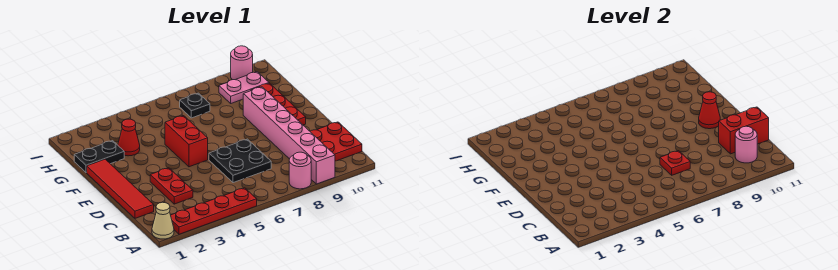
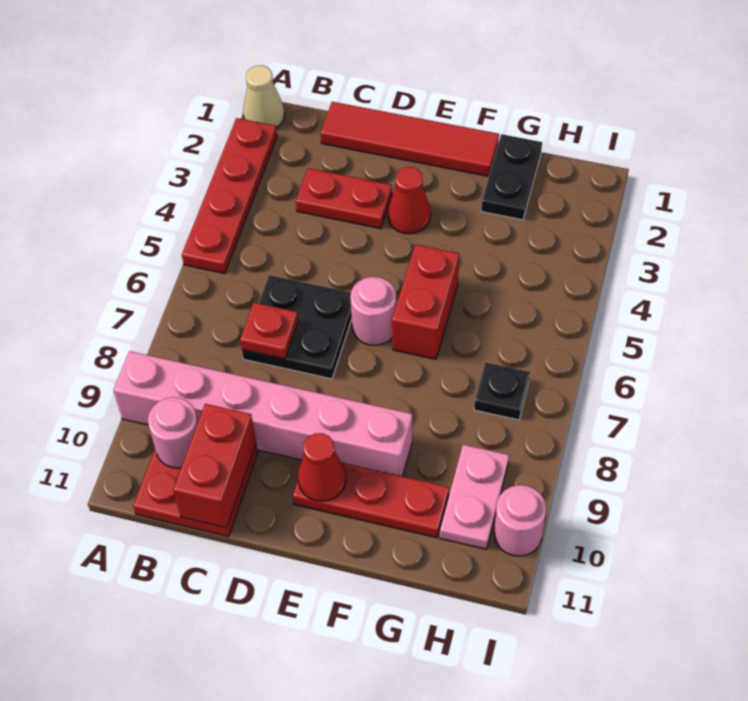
pink 1x1 round brick [289,152,311,189] -> pink 1x1 round brick moved to [350,277,396,345]
red 1x2 brick [165,116,208,167] -> red 1x2 brick turned to [392,244,459,359]
red 1x1 cone [118,119,140,156] -> red 1x1 cone moved to [388,167,431,234]

